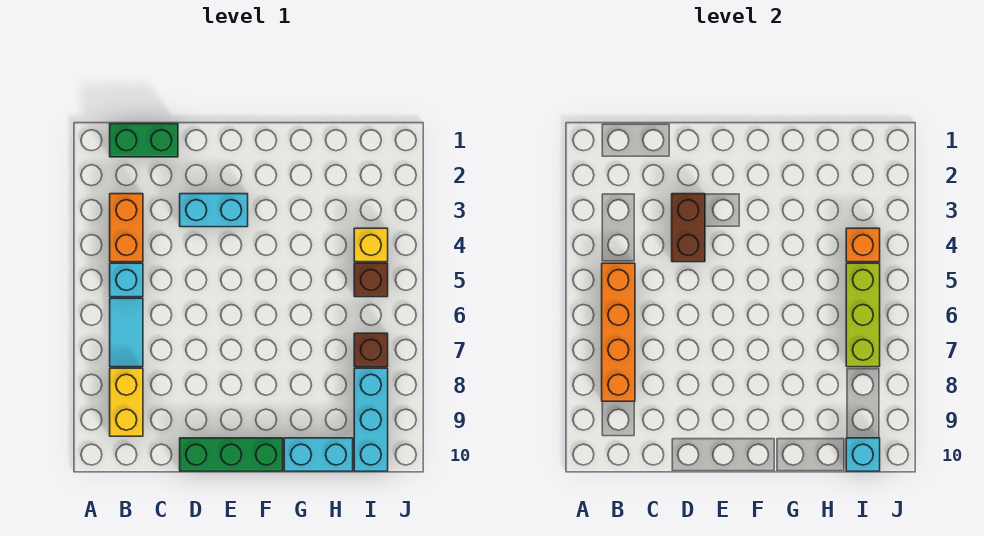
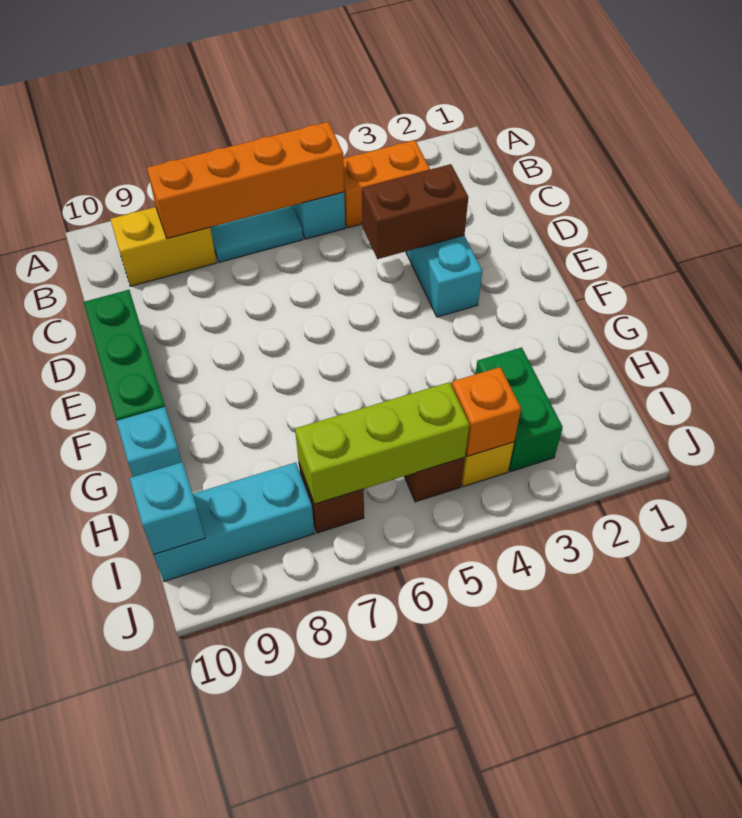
green 1x2 brick [110,124,178,157] -> green 1x2 brick moved to [476,347,563,472]
cyan 1x2 brick [284,438,353,471] -> cyan 1x1 brick [117,407,182,477]

